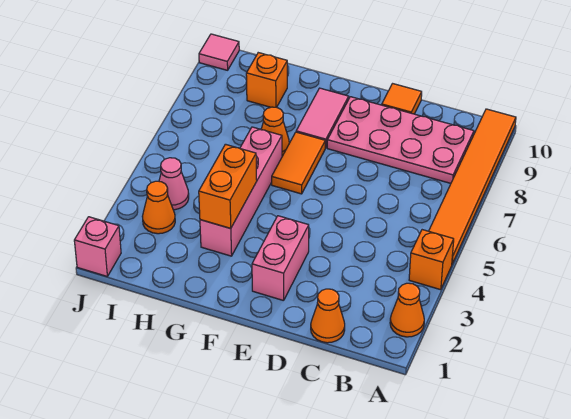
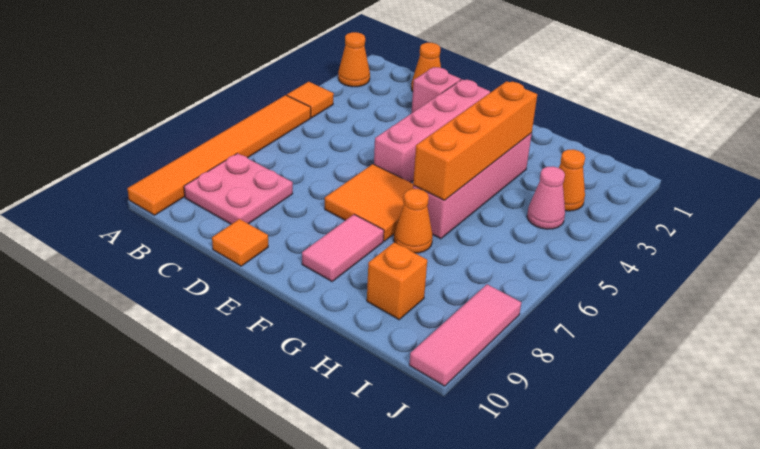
orange 1x1 brick [409,230,454,290] -> orange 1x1 tile [287,82,334,118]
pink 2x4 plate [327,97,474,183] -> pink 2x2 plate [184,153,293,224]
pink 1x2 brick [252,216,309,301] -> pink 1x4 brick [374,79,490,183]
orange 1x2 tile [272,132,325,194] -> orange 2x2 tile [325,164,413,241]
orange 1x2 brick [199,144,257,229] -> orange 1x4 brick [413,81,537,201]
pink 1x1 brick [74,217,121,276] -> pink 1x1 brick moved to [411,67,461,113]
pink 1x1 tile [199,34,239,70] -> pink 1x3 tile [409,284,521,386]

